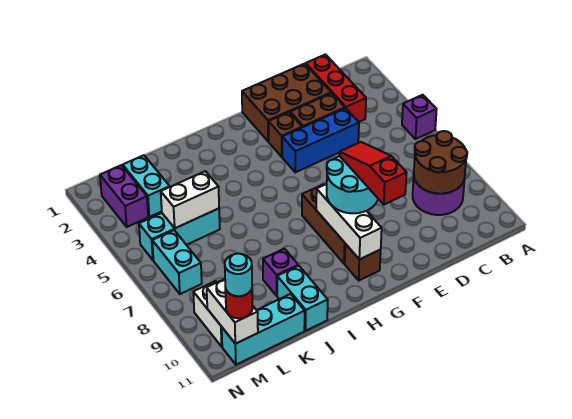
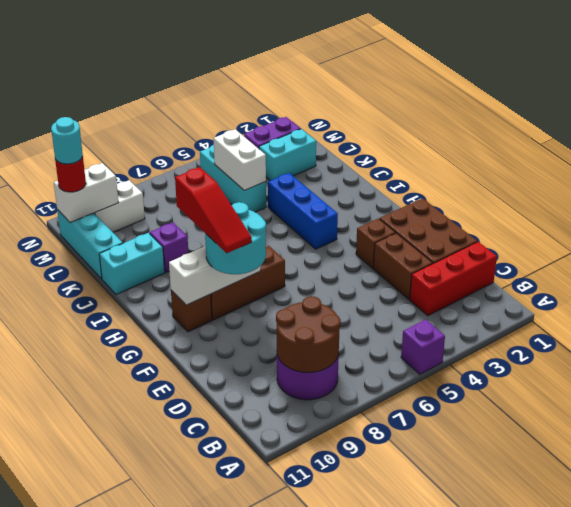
blue 1x3 brick [282,108,359,172] -> blue 1x3 brick moved to [268,173,338,249]
red 1x3 slope [340,142,407,205] -> red 1x3 slope turned to [175,167,252,253]
cyan 1x2 brick [152,230,202,294] -> none

